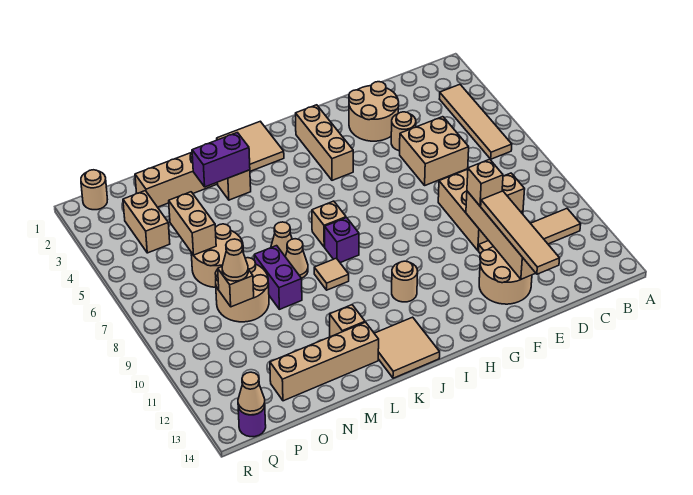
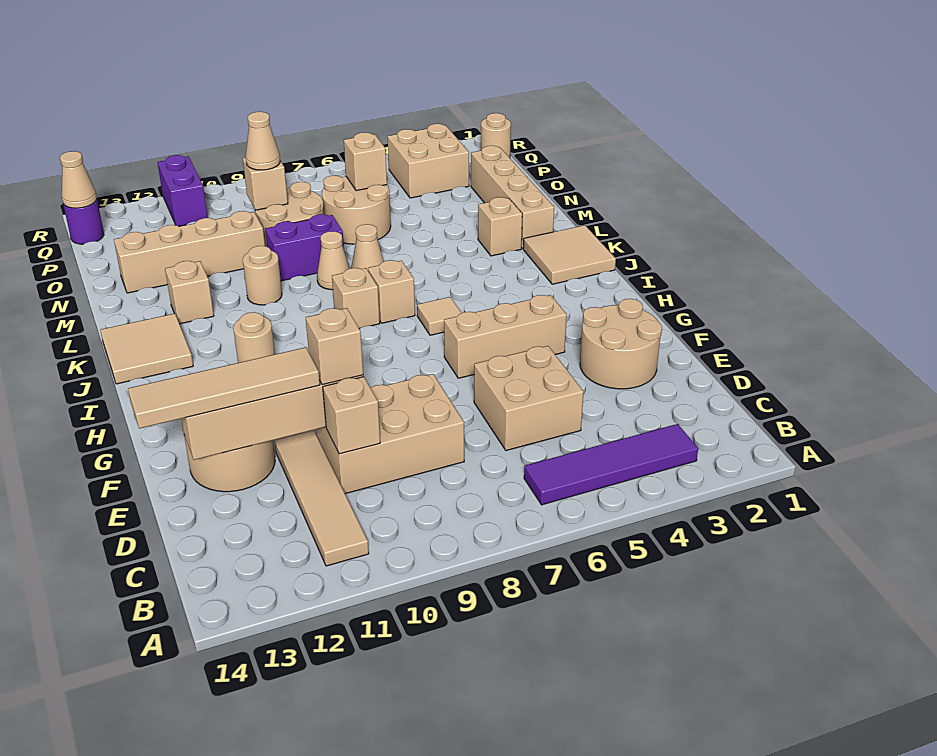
tan 1x4 tile [440,85,512,159] -> purple 1x4 tile [524,424,698,505]
tan 1x1 round brick [391,112,416,151] -> tan 1x1 round brick moved to [243,246,282,305]
tan 1x3 brick [296,105,353,180] -> tan 1x3 brick moved to [444,295,567,378]
purple 1x1 brick [325,218,359,263] -> tan 1x1 brick [332,268,380,329]
tan 1x1 tile [314,258,349,290] -> tan 1x1 tile moved to [417,297,461,335]
purple 1x2 brick [192,133,250,187] -> purple 1x2 brick moved to [157,155,208,226]
tan 1x4 brick [270,322,379,401] -> tan 1x4 brick turned to [114,211,265,293]
tan 1x2 brick [169,192,216,255] -> tan 1x1 brick [344,133,387,191]
tan 1x2 brick [123,191,170,253] -> tan 2x2 brick [388,124,469,198]

